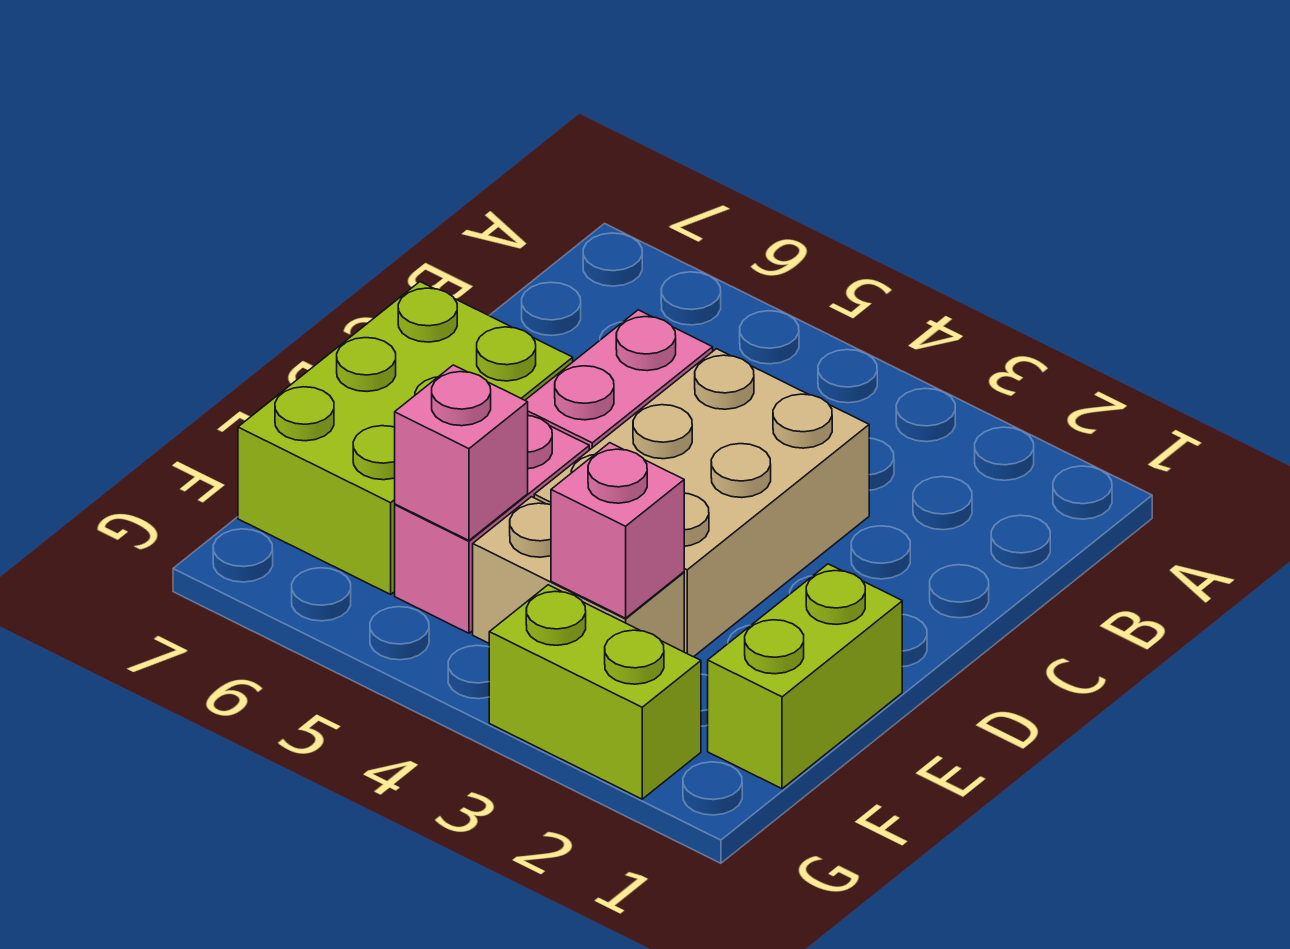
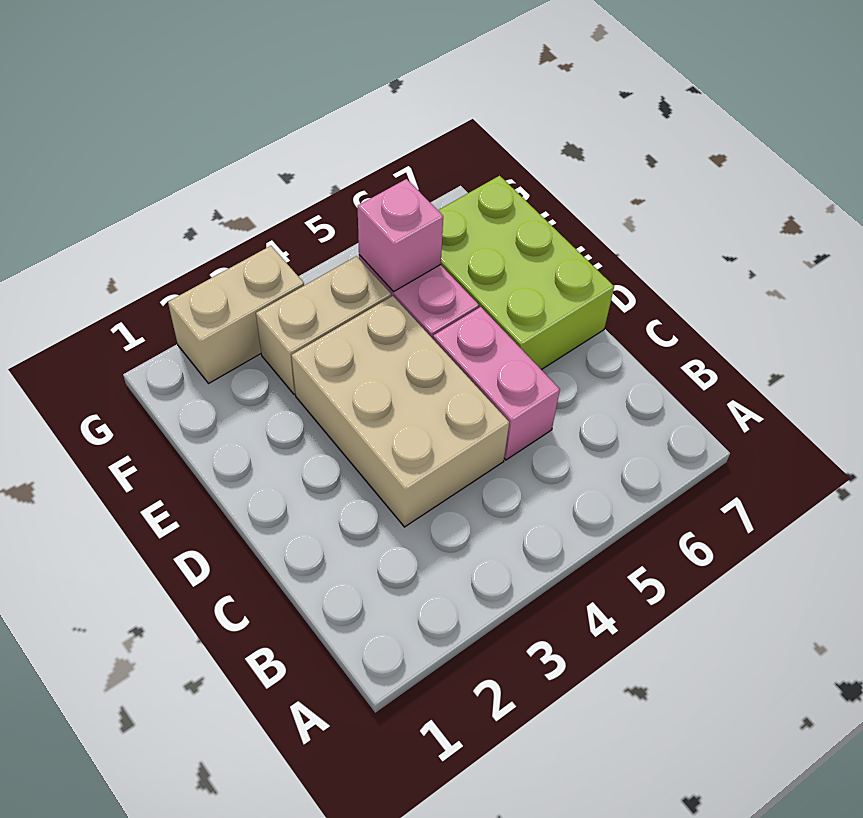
lime 1x2 brick [708,564,902,789] -> none
pink 1x1 brick [551,443,684,618] -> none
lime 1x2 brick [489,585,701,799] -> tan 1x2 brick [168,246,304,383]

